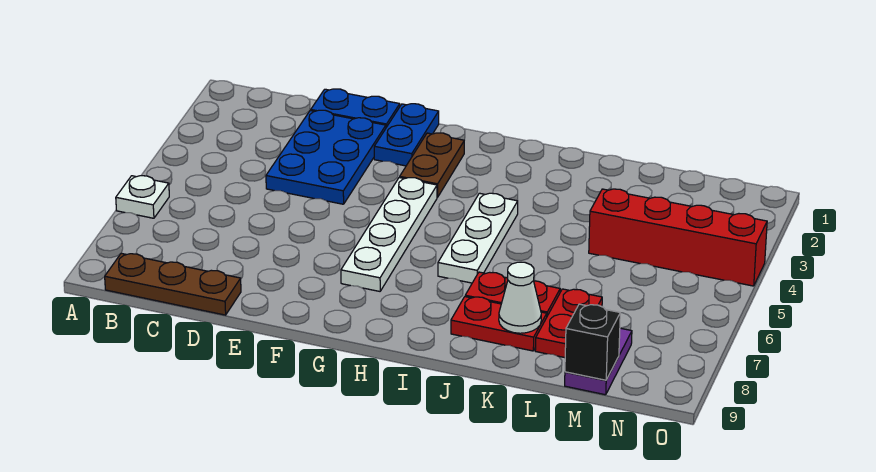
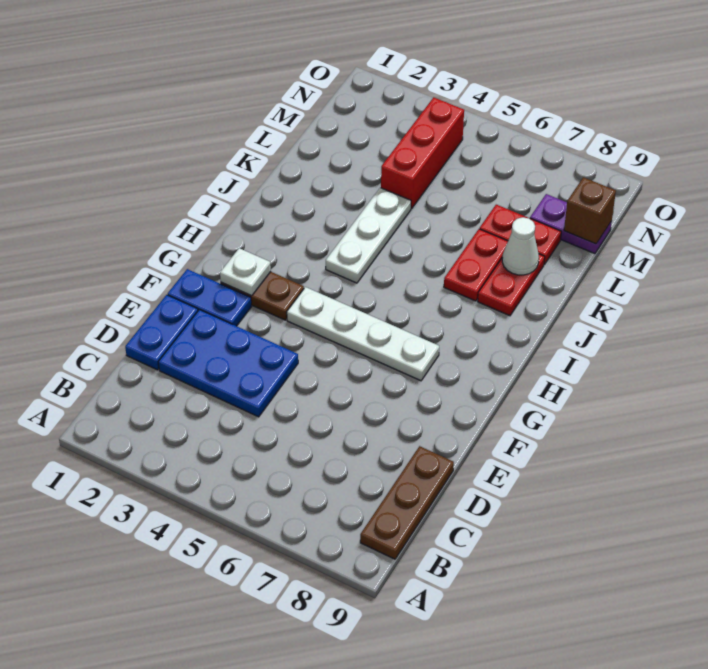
white 1x1 plate [116,176,169,218] -> white 1x1 plate moved to [220,248,271,296]
white 1x3 plate [438,193,518,283] -> white 1x3 plate turned to [326,188,411,283]
red 1x4 brick [589,189,767,286] -> red 1x3 brick [381,98,464,209]
black 1x1 brick [565,304,620,380] -> brown 1x1 brick [564,177,616,244]

